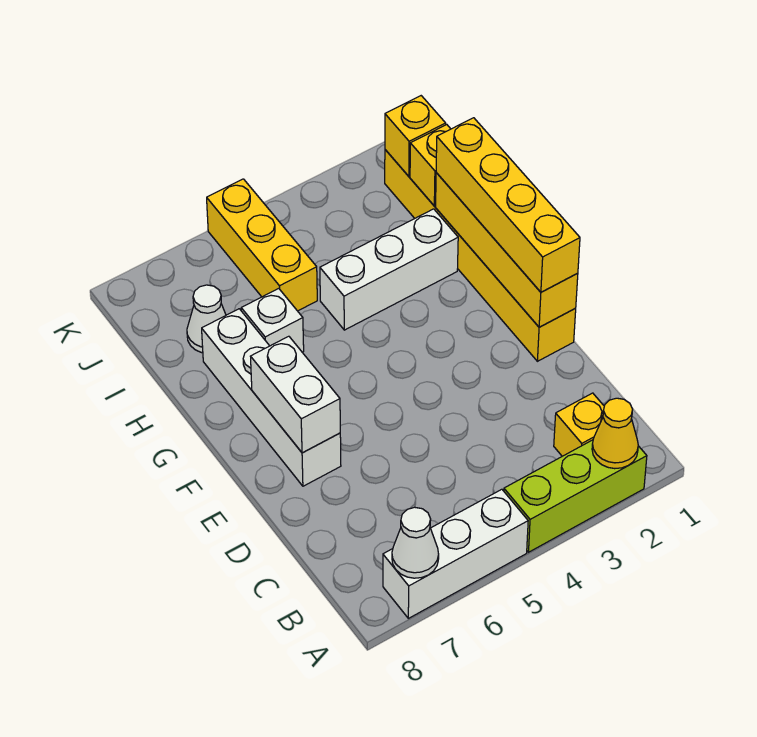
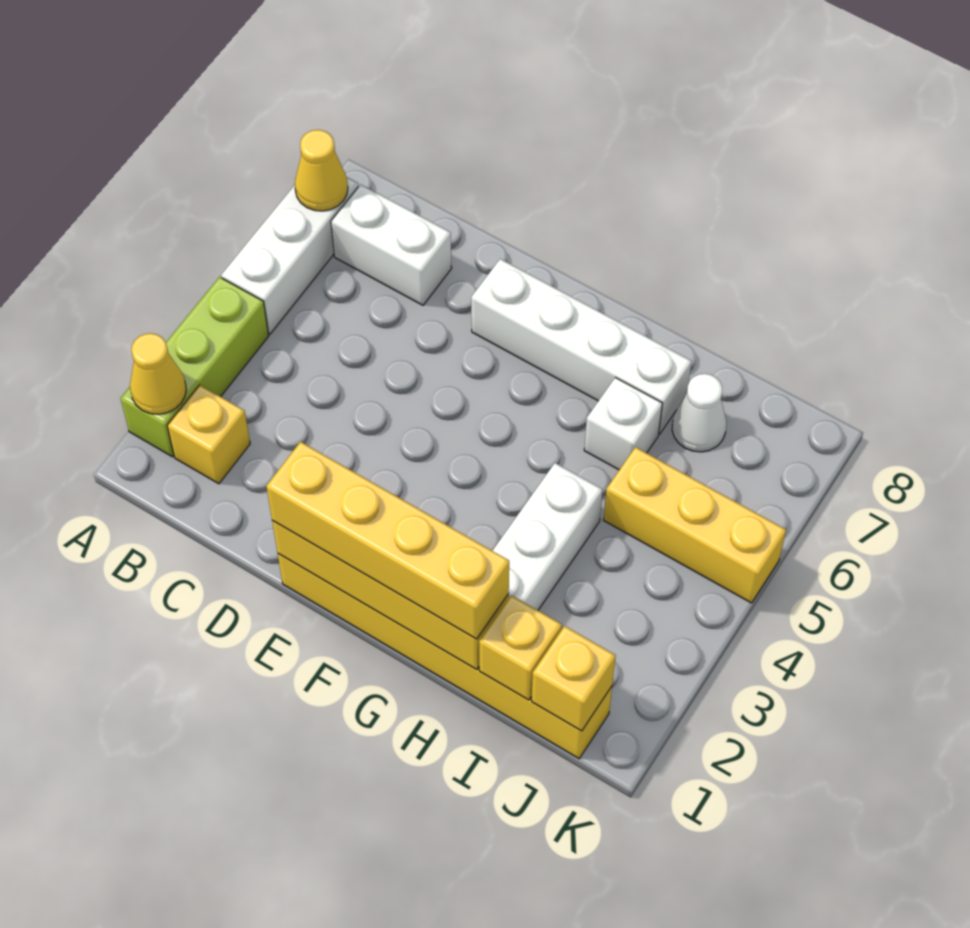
white 1x1 cone [392,507,439,578] -> yellow 1x1 cone [295,130,348,211]
white 1x2 brick [250,336,340,453] -> white 1x2 brick moved to [331,184,452,305]

